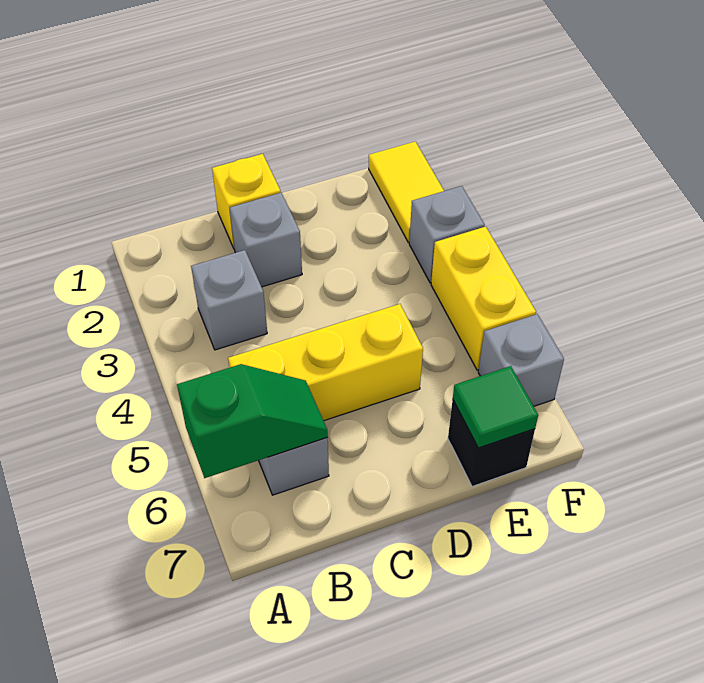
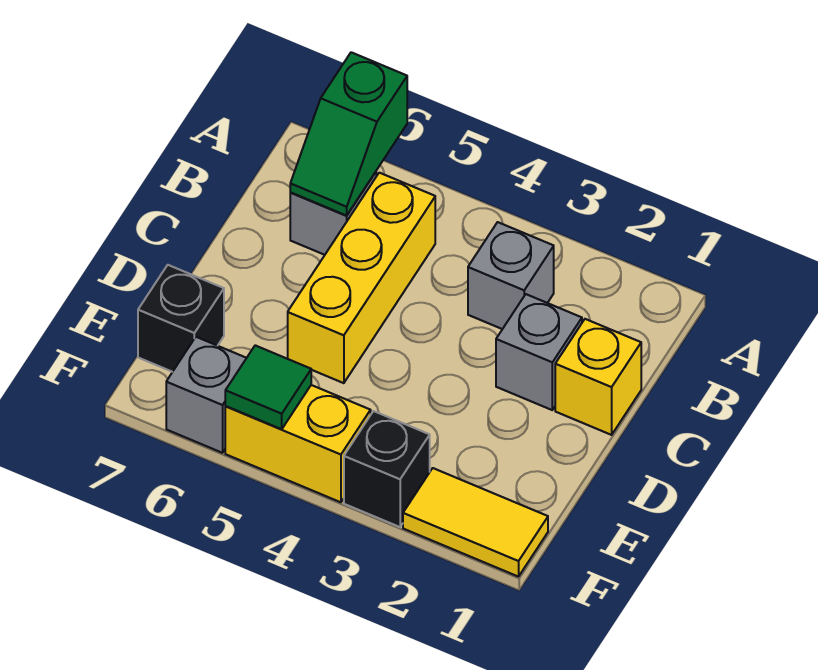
green 1x1 tile [453,366,538,448] -> green 1x1 tile moved to [225,345,311,429]
grey 1x1 brick [409,186,485,283] -> black 1x1 brick [344,411,430,527]

